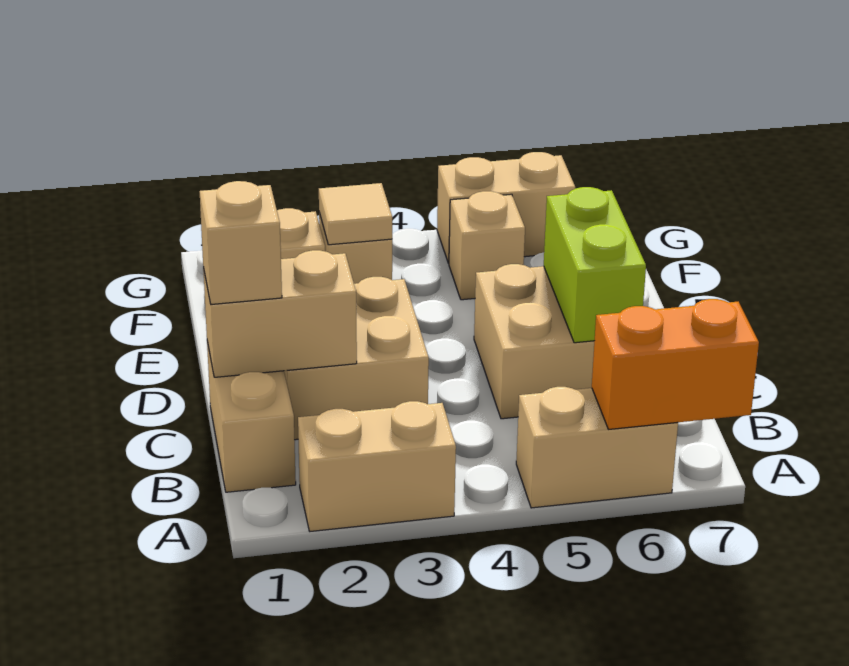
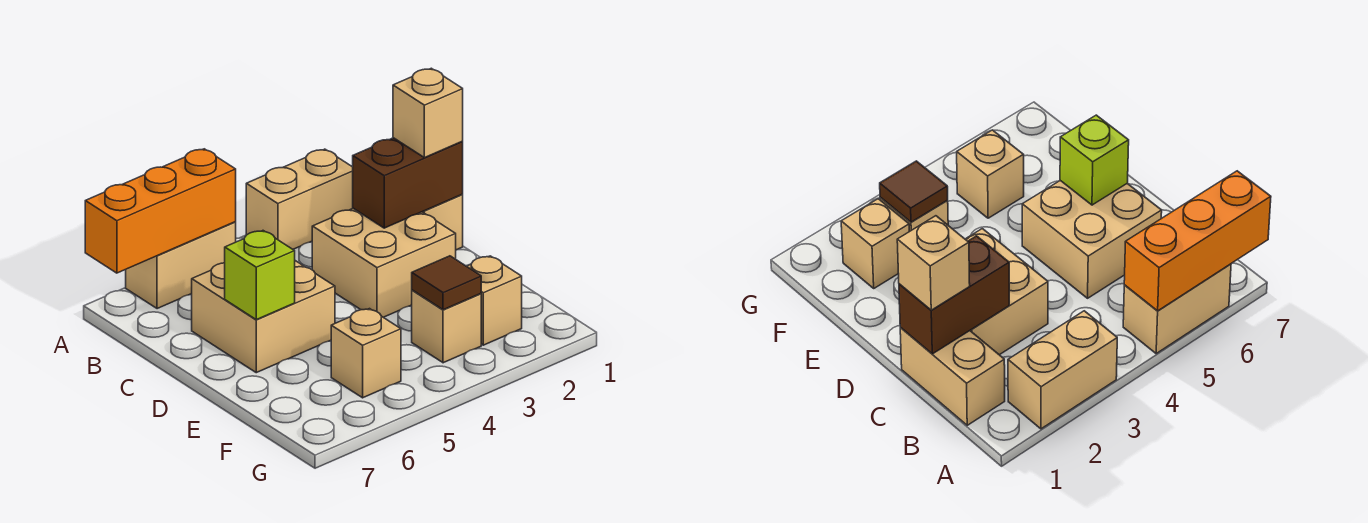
orange 1x2 brick [592,299,759,429] -> orange 1x3 brick [85,149,236,273]
tan 1x2 brick [203,250,357,377] -> brown 1x2 brick [353,138,463,228]
lime 1x2 brick [544,187,646,343] -> lime 1x1 brick [225,231,295,320]
tan 1x1 tile [319,183,392,245] -> brown 1x1 tile [412,256,481,310]
tan 1x2 brick [437,152,575,263] -> none

